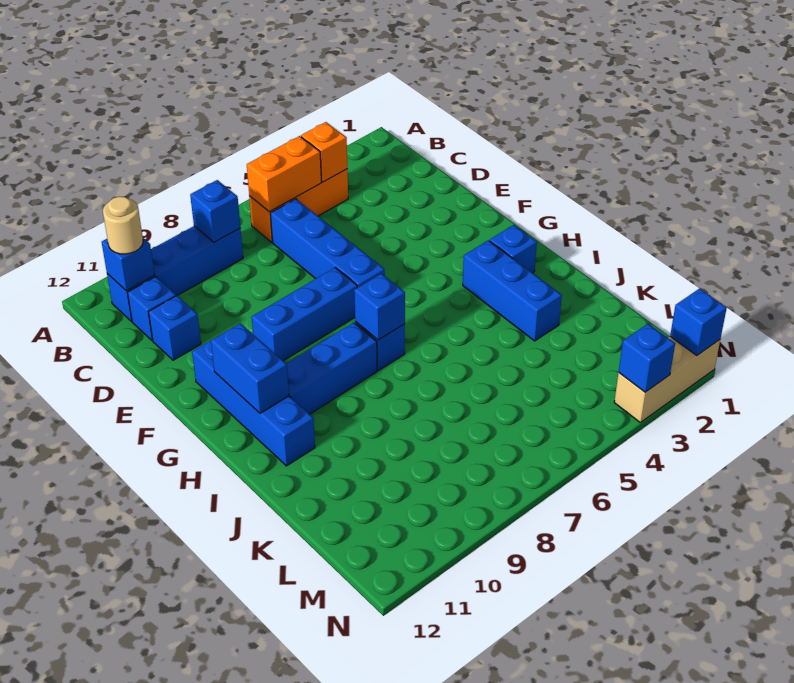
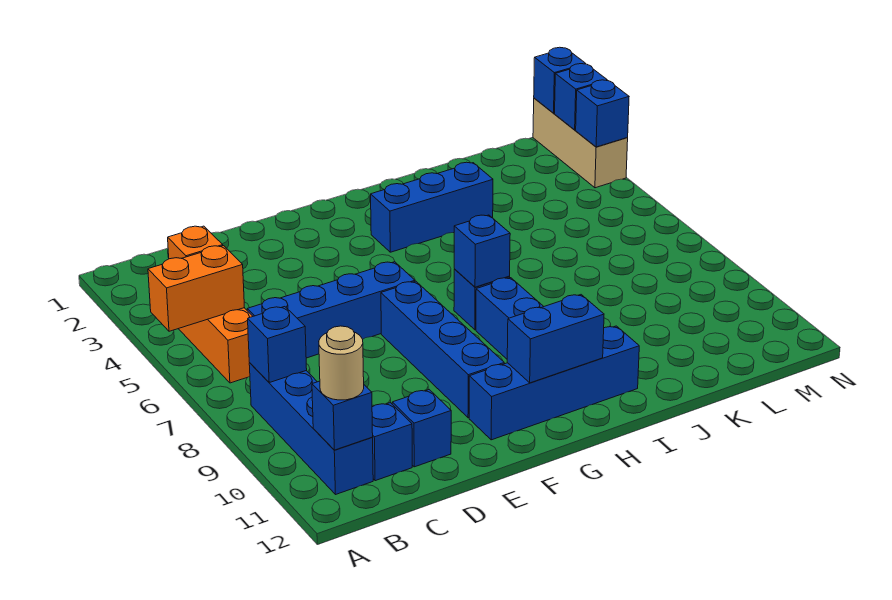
orange 1x2 brick [247,136,321,212] -> orange 1x2 brick turned to [148,246,244,331]
blue 1x3 brick [252,268,357,361] -> blue 1x4 brick [381,281,504,418]
blue 1x1 brick [490,225,537,273] -> blue 1x1 brick moved to [555,64,607,130]

